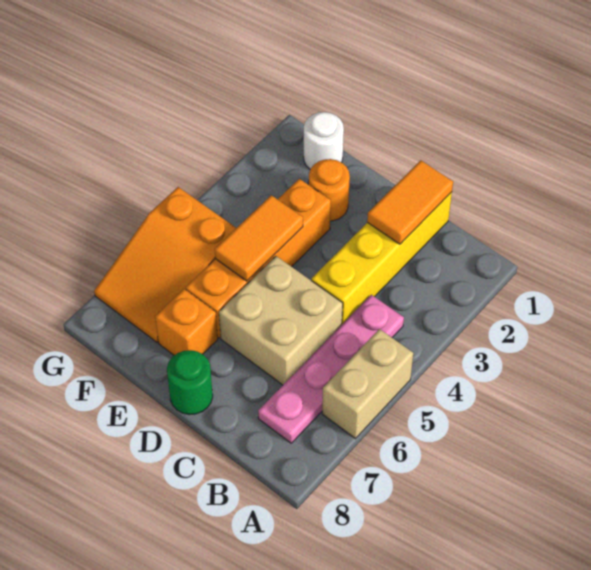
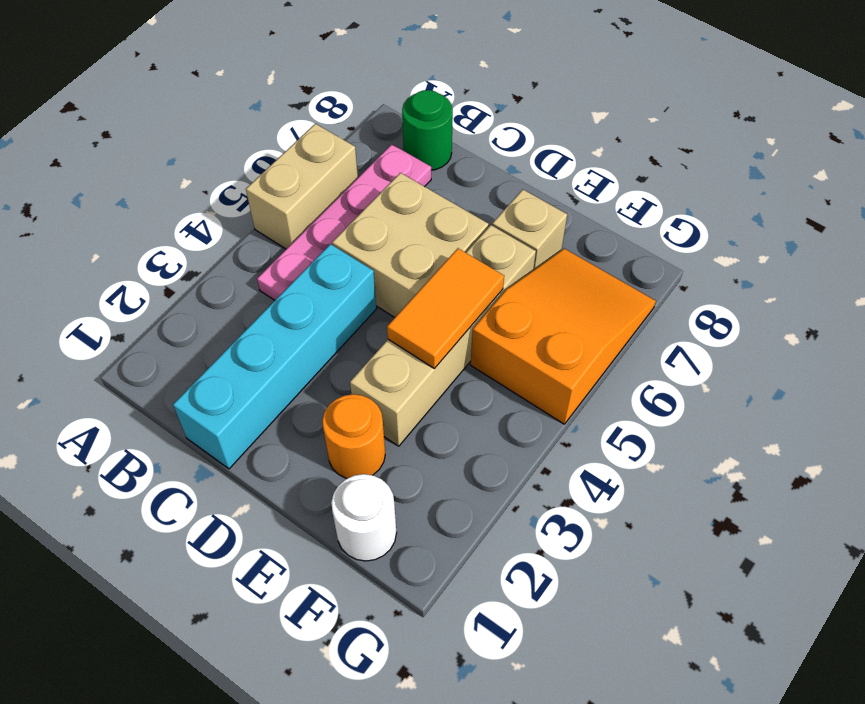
yellow 1x4 brick [311,192,452,324] -> cyan 1x4 brick [173,244,376,469]
orange 1x2 tile [367,160,453,244] -> none
green 1x1 round brick [167,350,213,415] -> green 1x1 round brick moved to [402,90,453,170]
orange 1x4 brick [186,179,331,338] -> tan 1x4 brick [350,225,536,446]
orange 1x1 brick [155,289,218,355] -> tan 1x1 brick [492,190,567,270]

